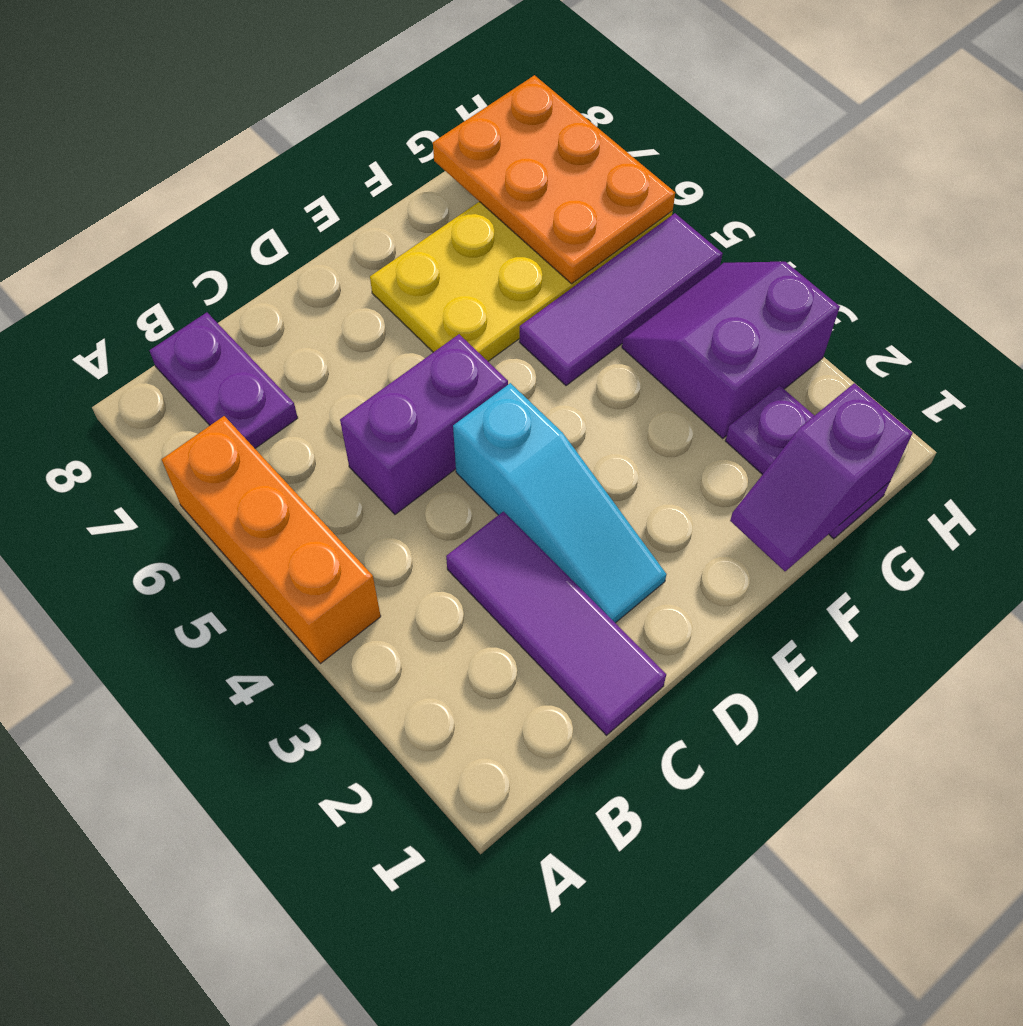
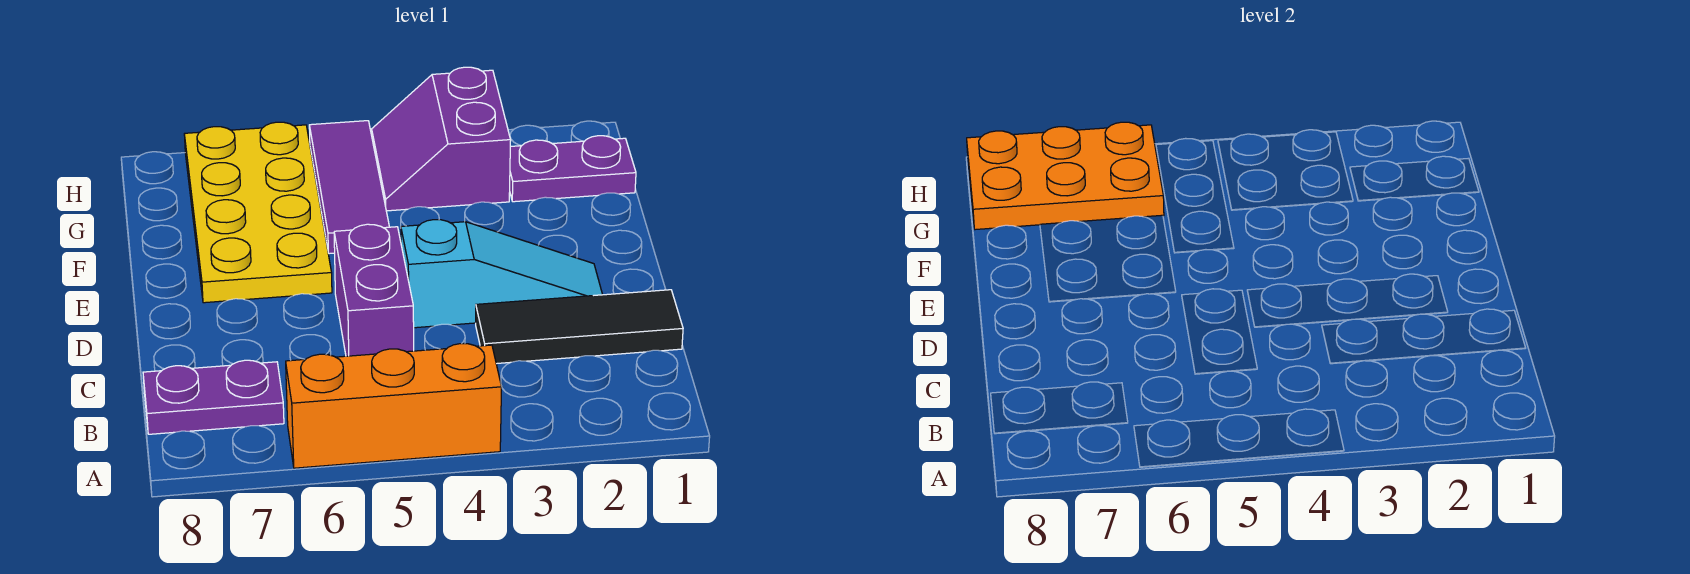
purple 1x3 tile [446,512,666,735] -> black 1x3 tile [476,290,683,364]
purple 1x2 slope [730,383,913,571] -> none

